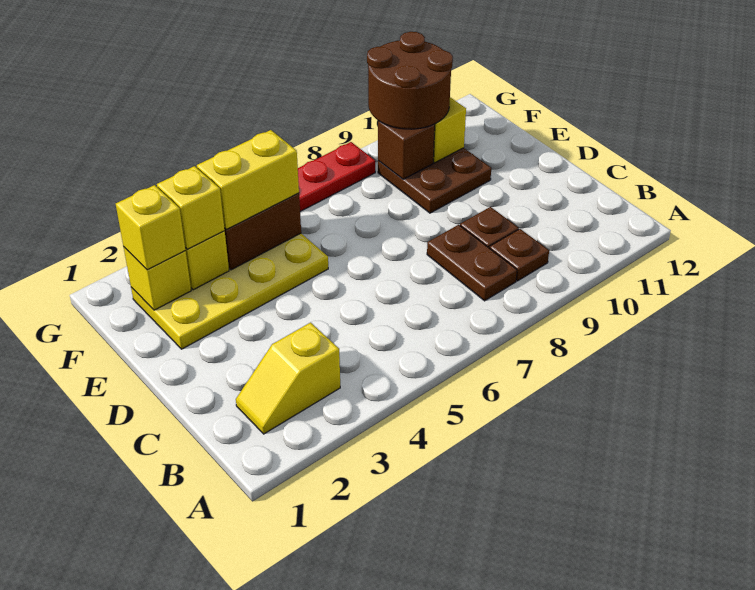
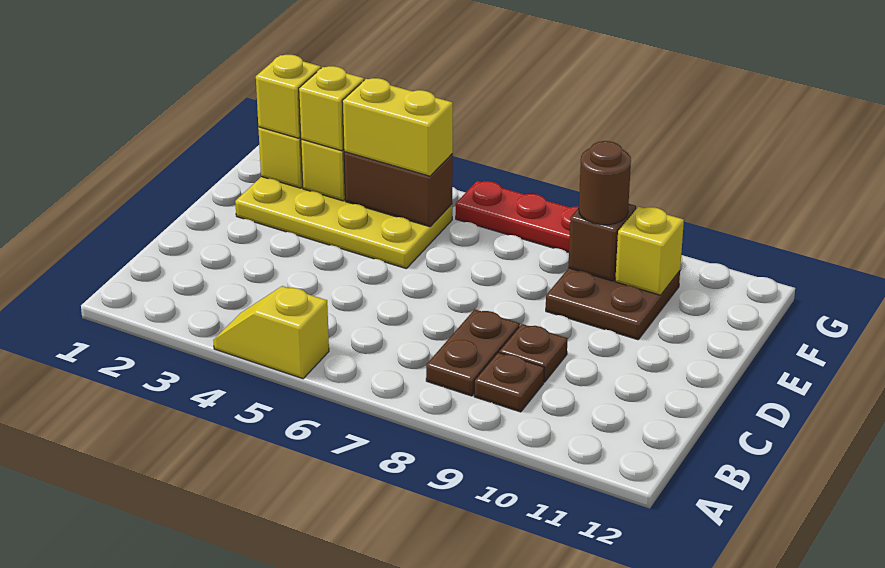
yellow 1x2 slope [236,323,340,434] -> yellow 1x2 slope moved to [213,286,329,379]
brown 2x2 round brick [367,32,453,129] -> brown 1x1 round brick [579,141,631,225]

